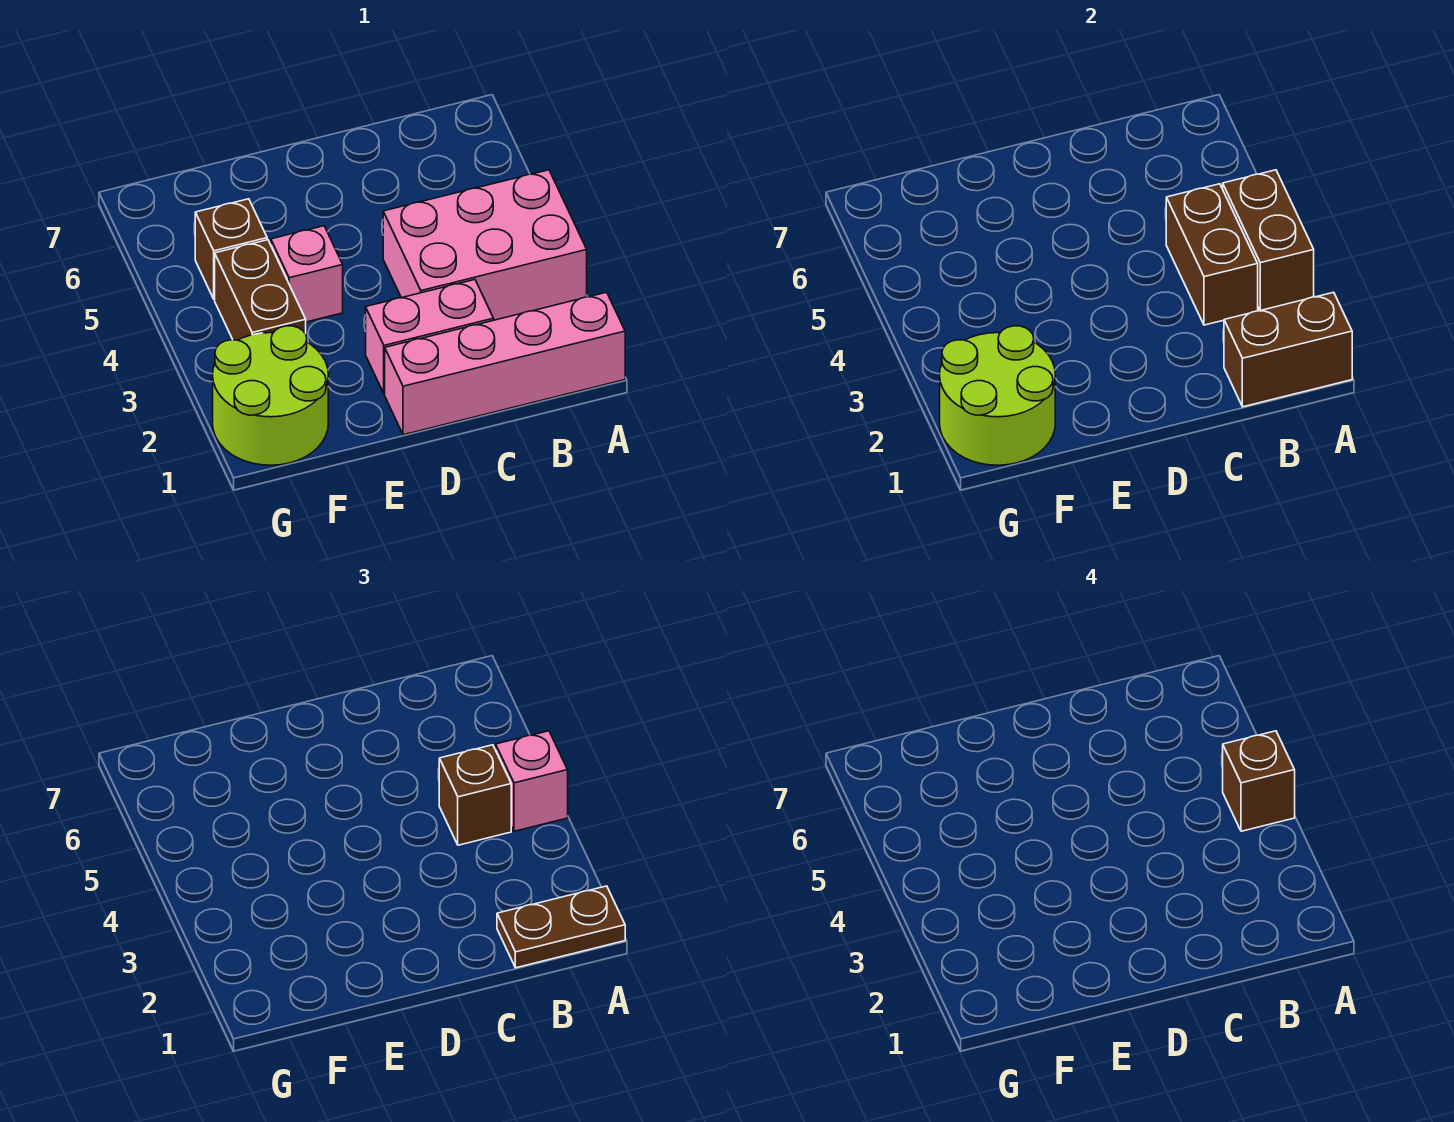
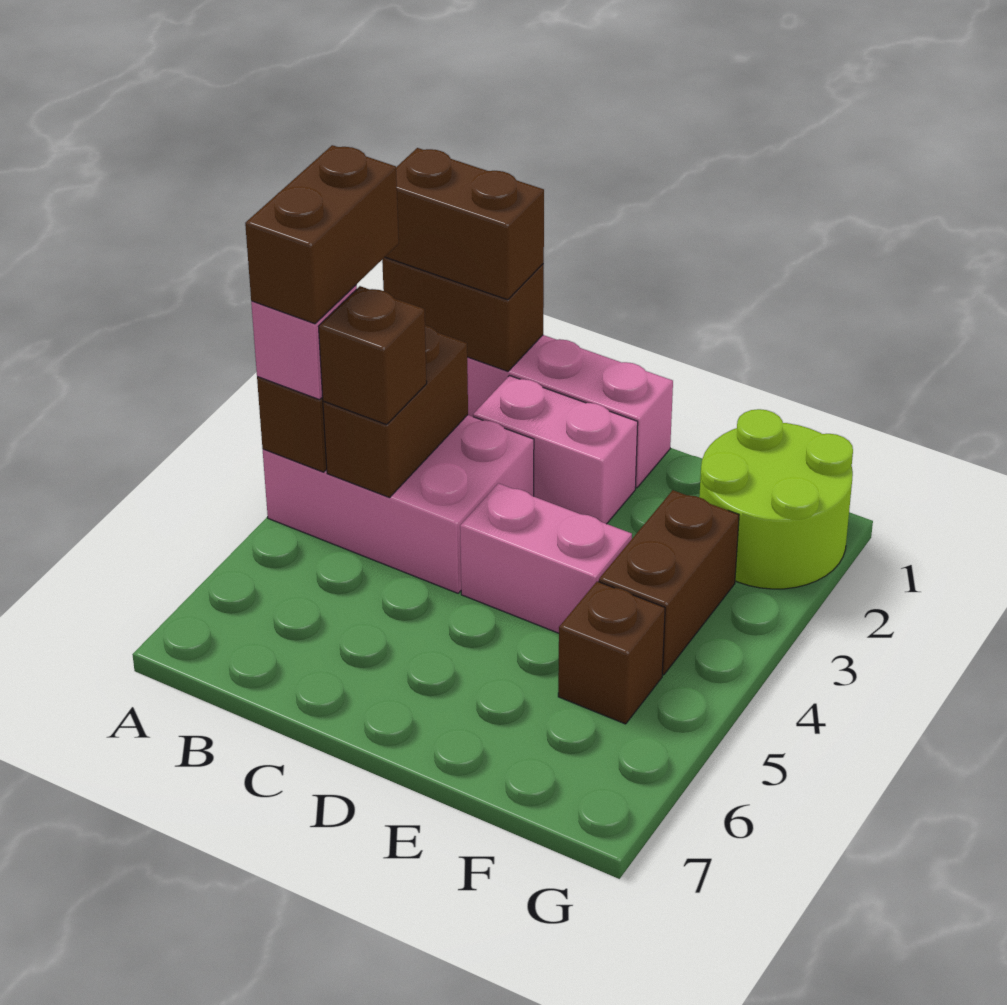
brown 1x2 plate [497,886,625,968] -> brown 1x2 brick [385,148,544,300]
brown 1x1 brick [1223,731,1295,831] -> brown 1x2 brick [245,145,399,324]
pink 1x1 brick [271,226,343,322] -> pink 1x2 brick [460,483,632,633]
lime 2x2 round brick [940,326,1055,465] -> none

